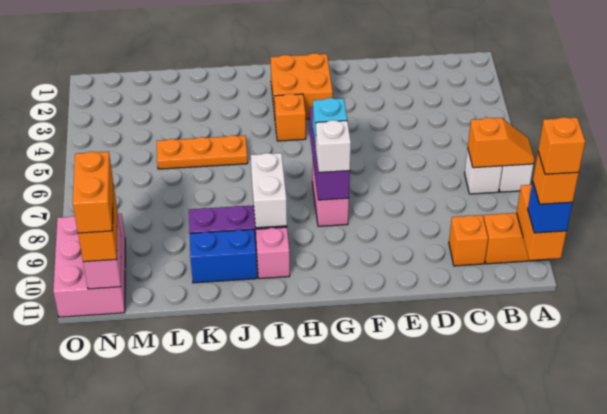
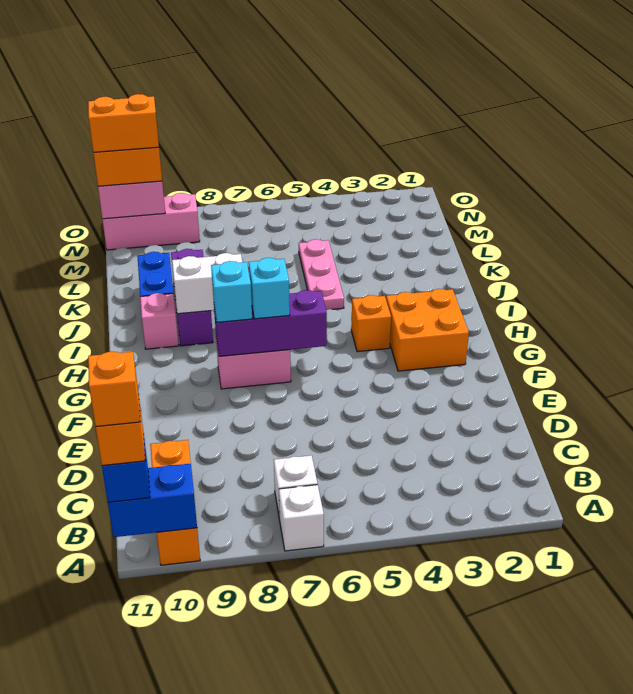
orange 1x2 slope [468,118,534,168] -> none
orange 1x2 brick [517,185,566,260] -> blue 1x2 brick [108,464,197,537]
white 1x1 brick [316,120,351,173] -> cyan 1x1 brick [211,261,252,322]
orange 1x3 plate [157,135,248,169] -> pink 1x3 plate [299,239,344,310]
pink 2x3 brick [53,214,125,317] -> pink 1x3 brick [102,193,200,250]

